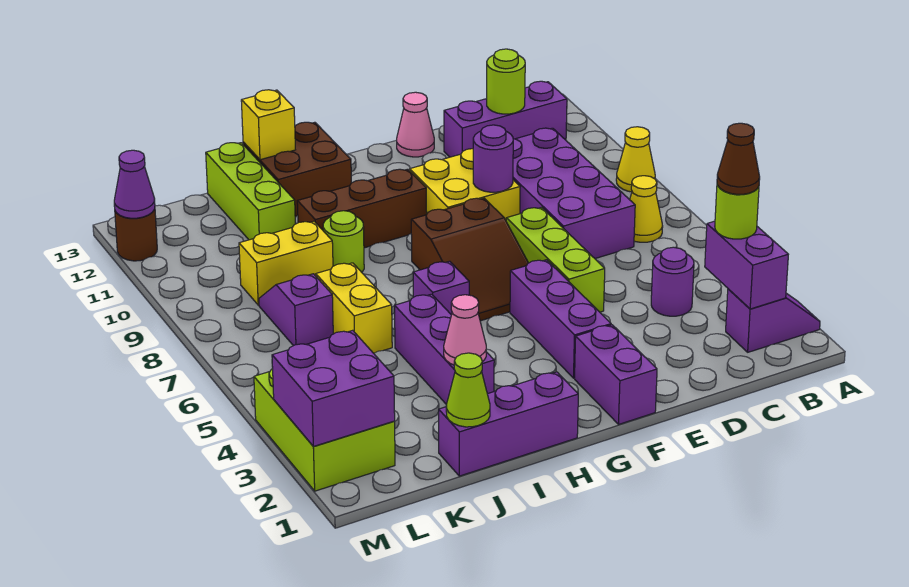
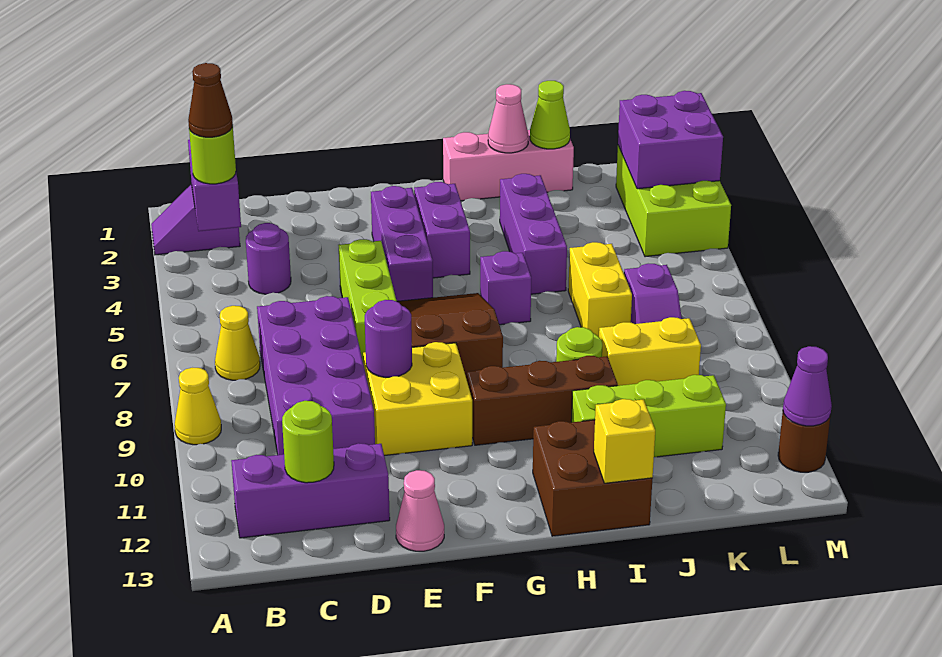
purple 1x2 brick [575,325,657,425] -> purple 1x2 brick moved to [414,182,470,278]
purple 1x3 brick [439,372,578,476] -> pink 1x3 brick [443,130,574,201]
pink 1x1 cone [444,295,486,365] -> pink 1x1 cone moved to [488,84,528,153]
lime 1x3 brick [206,143,295,240] -> lime 1x3 brick turned to [571,375,726,457]

